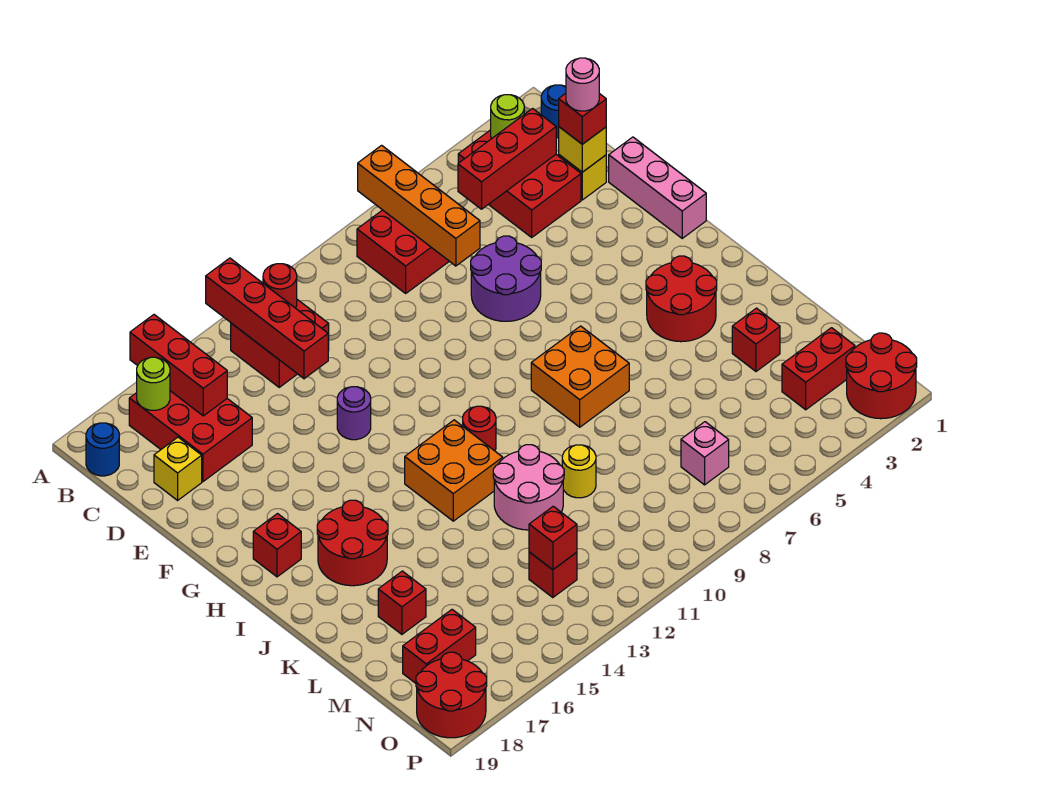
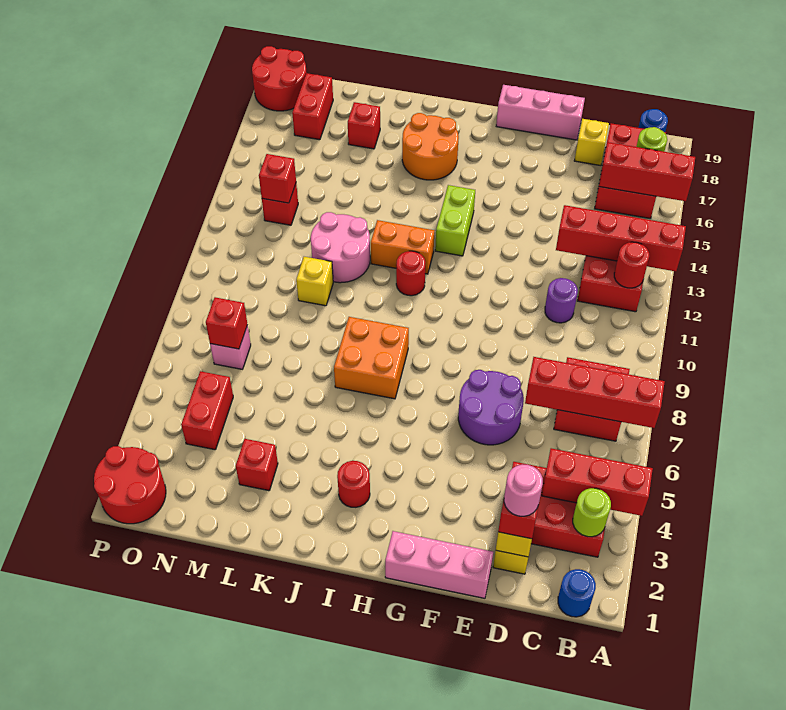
orange 1x4 brick [358,145,480,266] -> red 1x4 brick [525,357,665,428]
red 2x3 brick [129,391,252,482] -> red 2x3 brick turned to [595,123,666,219]
red 1x3 brick [458,109,556,209] -> red 1x3 brick turned to [542,448,653,516]
none -> pink 1x3 brick [496,85,585,140]
purple 1x1 round brick [337,387,371,440] -> purple 1x1 round brick moved to [545,278,578,323]
none -> lime 1x2 brick [435,185,475,256]
red 1x1 brick [253,514,301,577] -> red 1x1 brick moved to [206,297,248,349]
red 2x2 round brick [646,256,717,342] -> red 1x1 round brick [337,461,370,507]
orange 2x2 brick [405,420,503,521] -> orange 1x2 brick [371,220,434,274]
red 2x2 round brick [317,500,388,586] -> orange 2x2 round brick [402,113,459,180]
yellow 1x1 round brick [562,445,596,498] -> yellow 1x1 brick [296,257,333,306]
red 1x2 brick [782,328,855,410] -> red 1x2 brick moved to [181,371,233,450]

